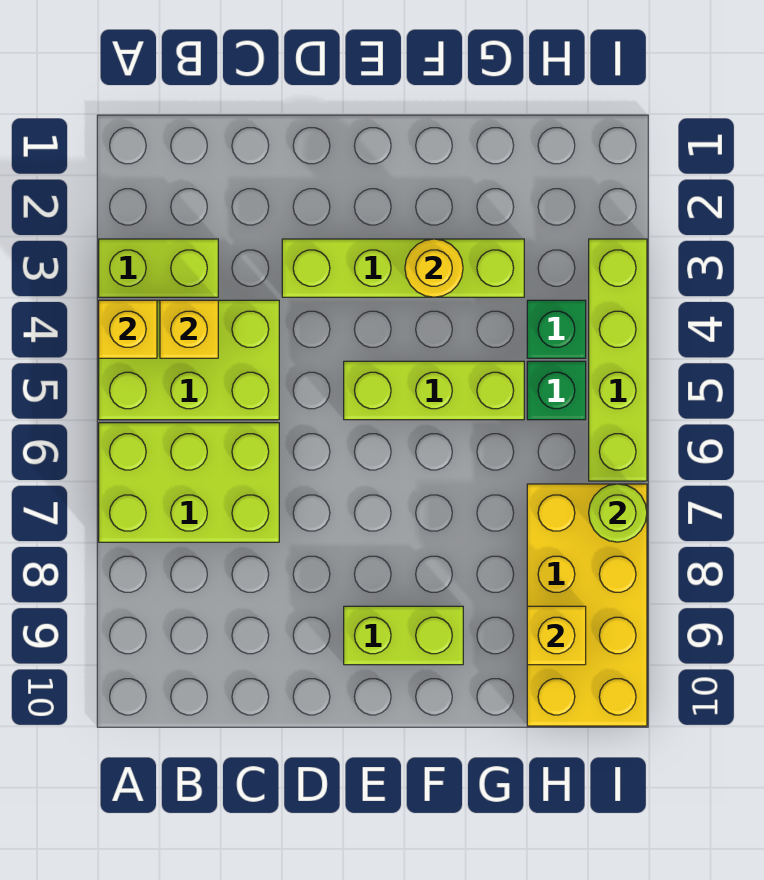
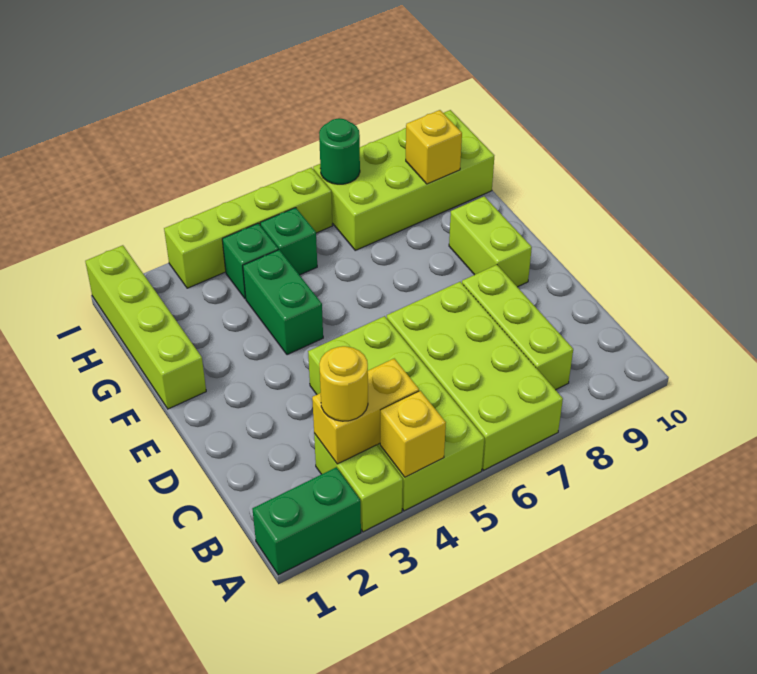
none -> green 1x2 brick [252,467,361,575]
lime 2x3 brick [99,300,279,420] -> lime 2x4 brick [308,316,484,511]
lime 2x3 brick [99,423,279,542] -> lime 2x4 brick [387,282,563,470]
yellow 1x1 brick [160,300,218,358] -> yellow 1x2 brick [312,359,419,464]
lime 1x4 brick [282,239,524,297] -> lime 1x4 brick moved to [85,245,206,409]
lime 1x3 brick [344,361,524,420] -> lime 1x3 brick moved to [462,265,573,390]
yellow 1x1 round brick [405,239,463,297] -> yellow 1x1 round brick moved to [319,346,368,421]
none -> green 1x2 brick [243,250,323,355]
yellow 2x4 brick [527,484,647,726] -> lime 2x4 brick [313,110,494,250]
lime 1x1 round brick [589,484,647,542] -> green 1x1 round brick [319,118,360,184]

